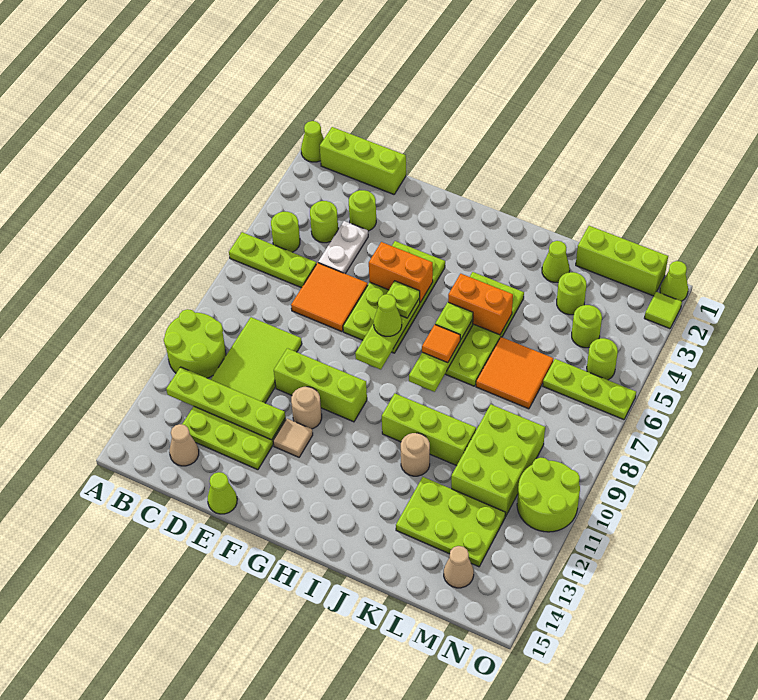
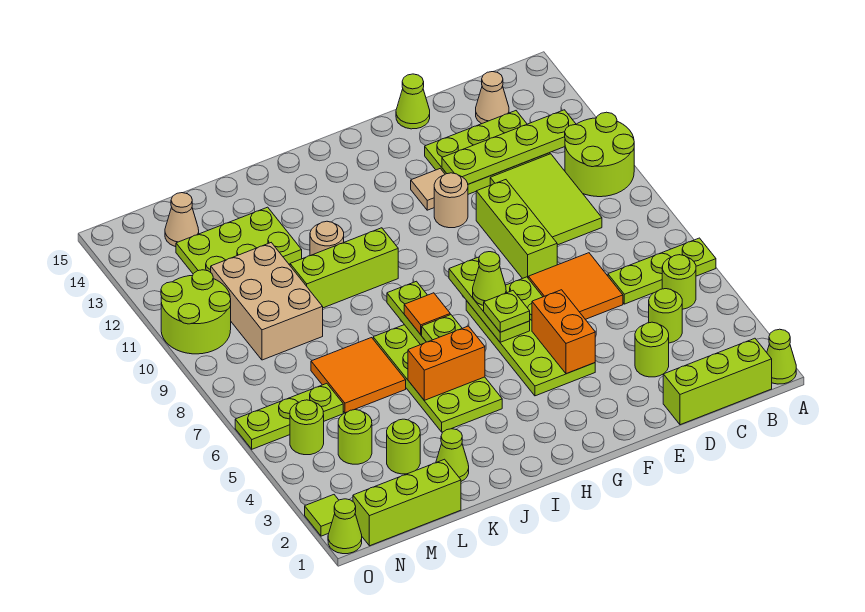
white 1x2 plate [318,221,368,274] -> none
lime 1x3 brick [274,348,367,422] -> lime 1x3 brick turned to [476,180,557,279]
orange 1x2 brick [369,242,433,302] -> orange 1x2 brick turned to [532,290,595,374]
lime 2x3 brick [451,404,546,517] -> tan 2x3 brick [211,243,323,360]

